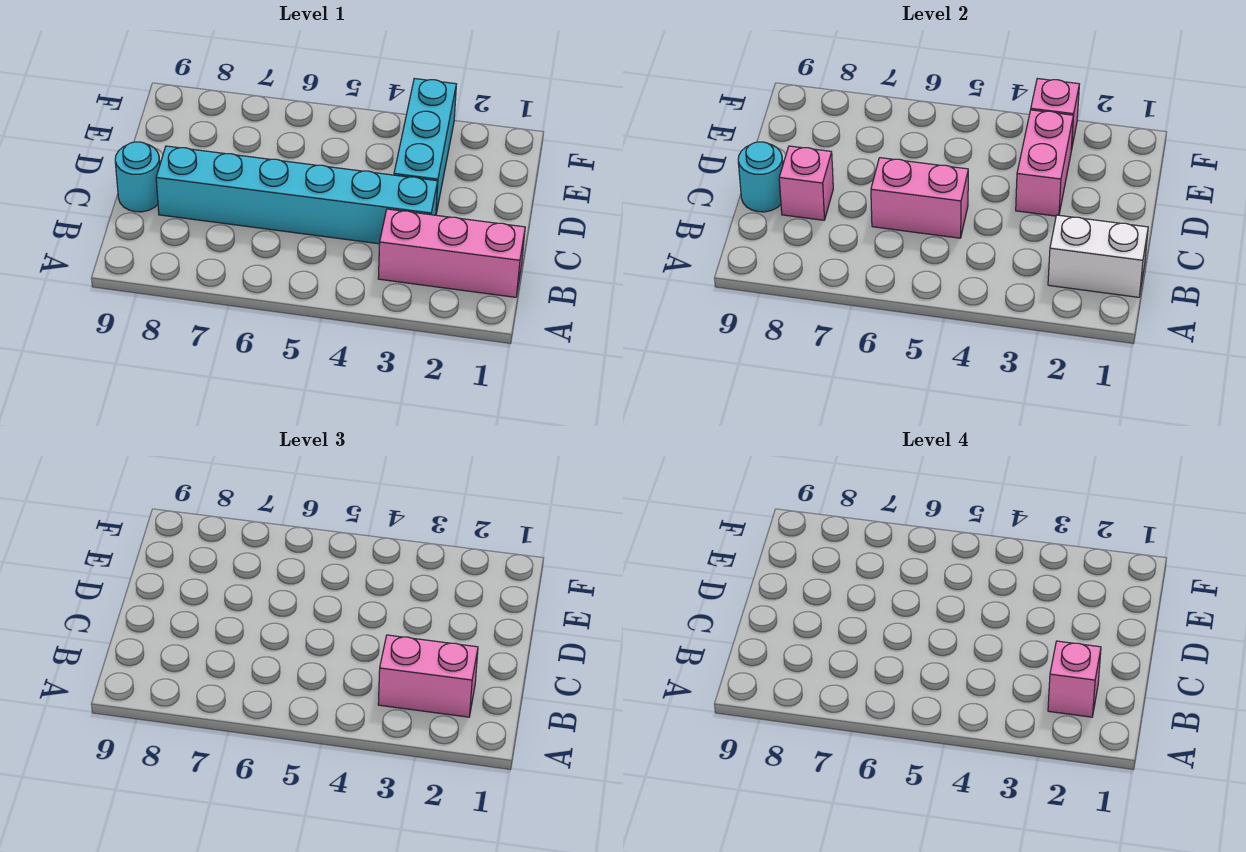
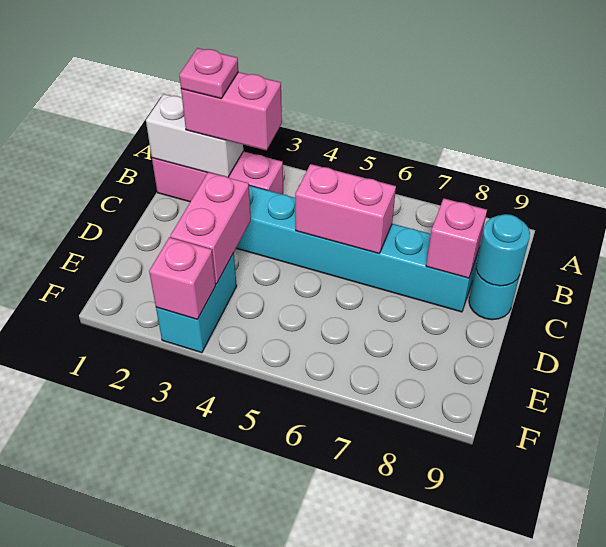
pink 1x1 brick [1048,641,1101,717] -> pink 1x1 plate [179,48,238,98]
cyan 1x3 brick [394,79,456,213] -> cyan 1x2 brick [156,253,237,353]

